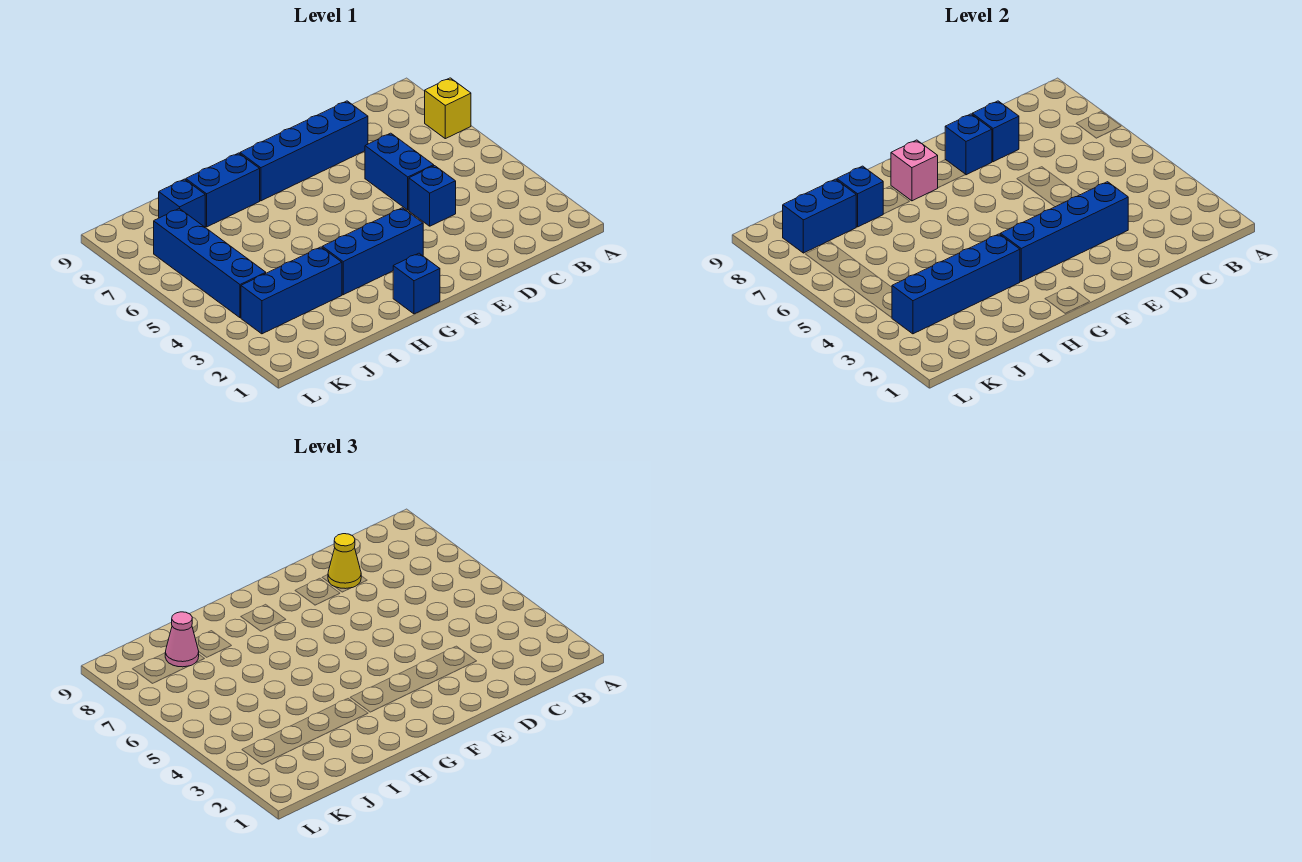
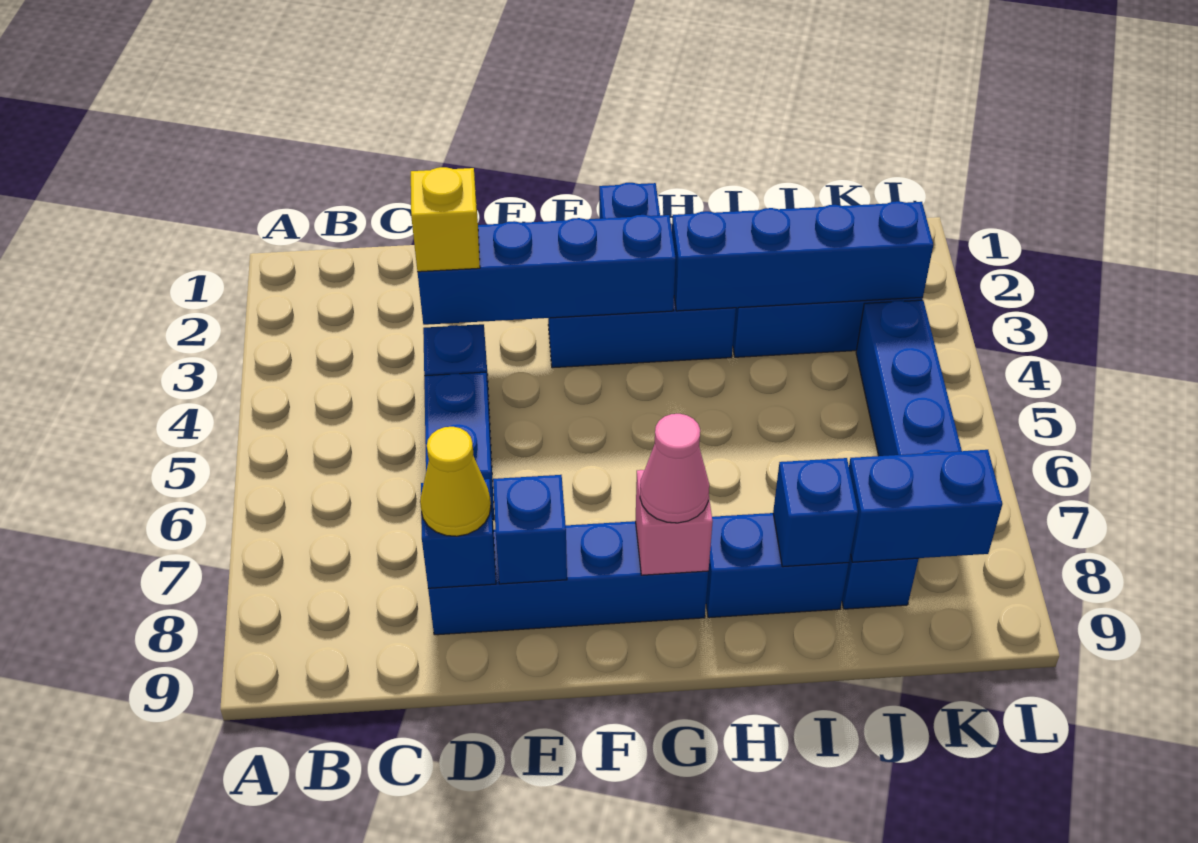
yellow 1x1 brick [425,78,471,139] -> yellow 1x1 brick moved to [411,167,480,272]
pink 1x1 cone [165,612,199,667] -> pink 1x1 cone moved to [640,414,709,523]

